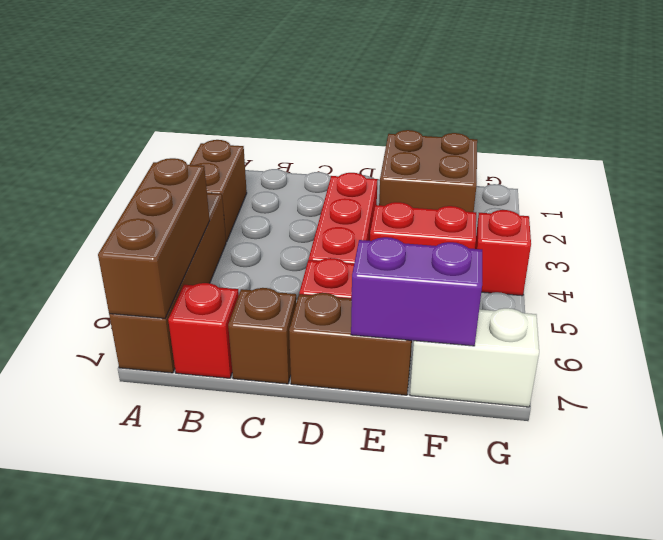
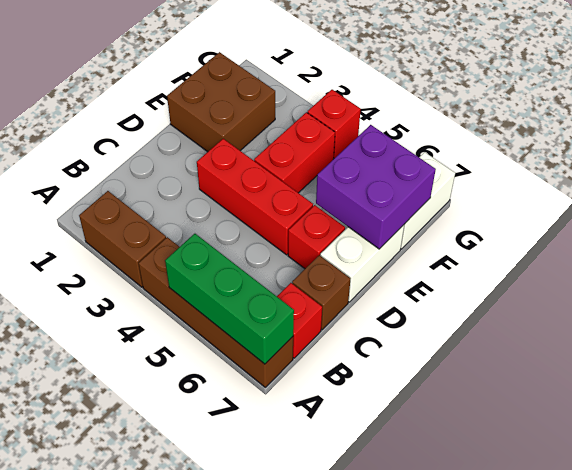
brown 1x3 brick [98,158,210,318] -> green 1x3 brick [165,234,294,364]
brown 1x2 brick [289,293,412,395] -> white 1x2 brick [320,225,404,302]
purple 1x2 brick [351,237,482,346] -> purple 2x2 brick [316,125,436,249]

